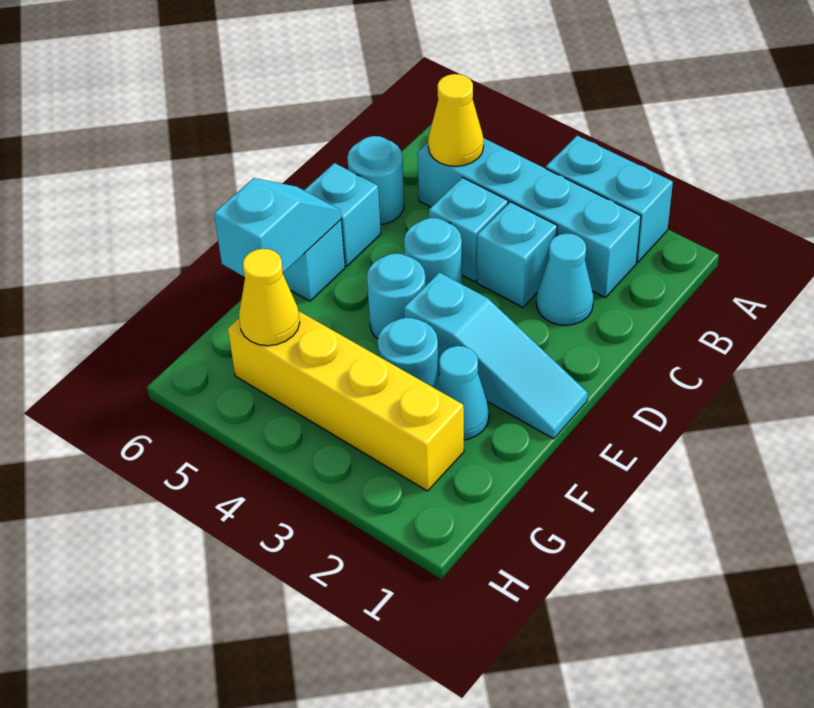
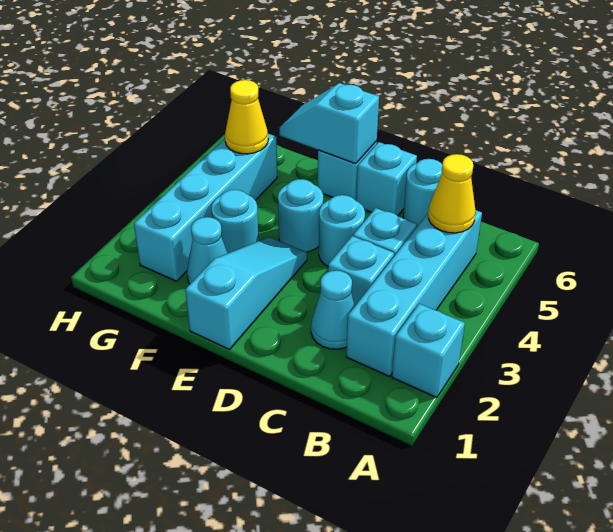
cyan 1x2 brick [546,136,673,262] -> cyan 1x1 brick [392,304,465,398]
cyan 1x3 slope [404,272,588,439] -> cyan 1x3 slope turned to [185,237,307,349]
cyan 1x2 slope [214,178,341,277] -> cyan 1x2 slope turned to [279,83,379,164]
yellow 1x4 brick [228,311,464,491] -> cyan 1x4 brick [134,134,277,281]

